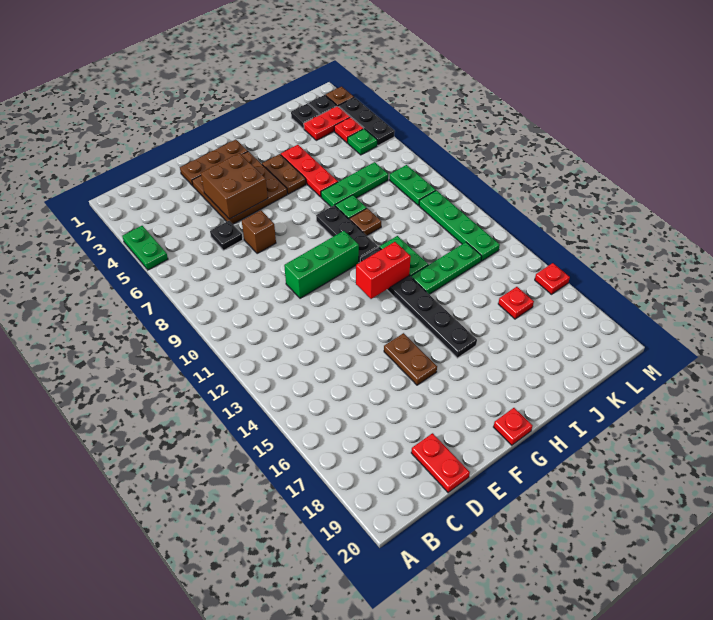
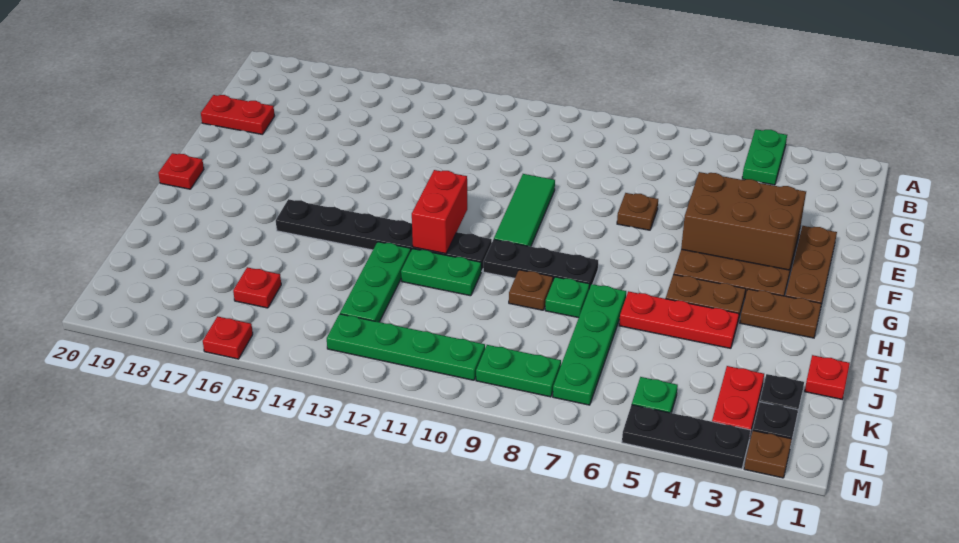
green 1x2 plate [122,226,168,270] -> green 1x2 plate turned to [742,129,787,185]
black 1x1 plate [210,221,243,250] -> none
brown 2x2 brick [201,153,268,219] -> brown 2x3 brick [681,172,806,270]
brown 1x1 brick [242,210,276,254] -> brown 1x1 plate [617,193,658,230]
green 1x3 brick [284,231,359,298] -> green 1x3 tile [494,174,555,247]
brown 1x2 plate [384,333,437,385] -> brown 1x2 plate moved to [740,289,821,338]
green 1x3 plate [321,162,388,207] -> green 1x4 plate [553,284,626,405]
red 1x1 plate [334,117,364,143] -> red 1x1 plate moved to [805,355,850,399]

